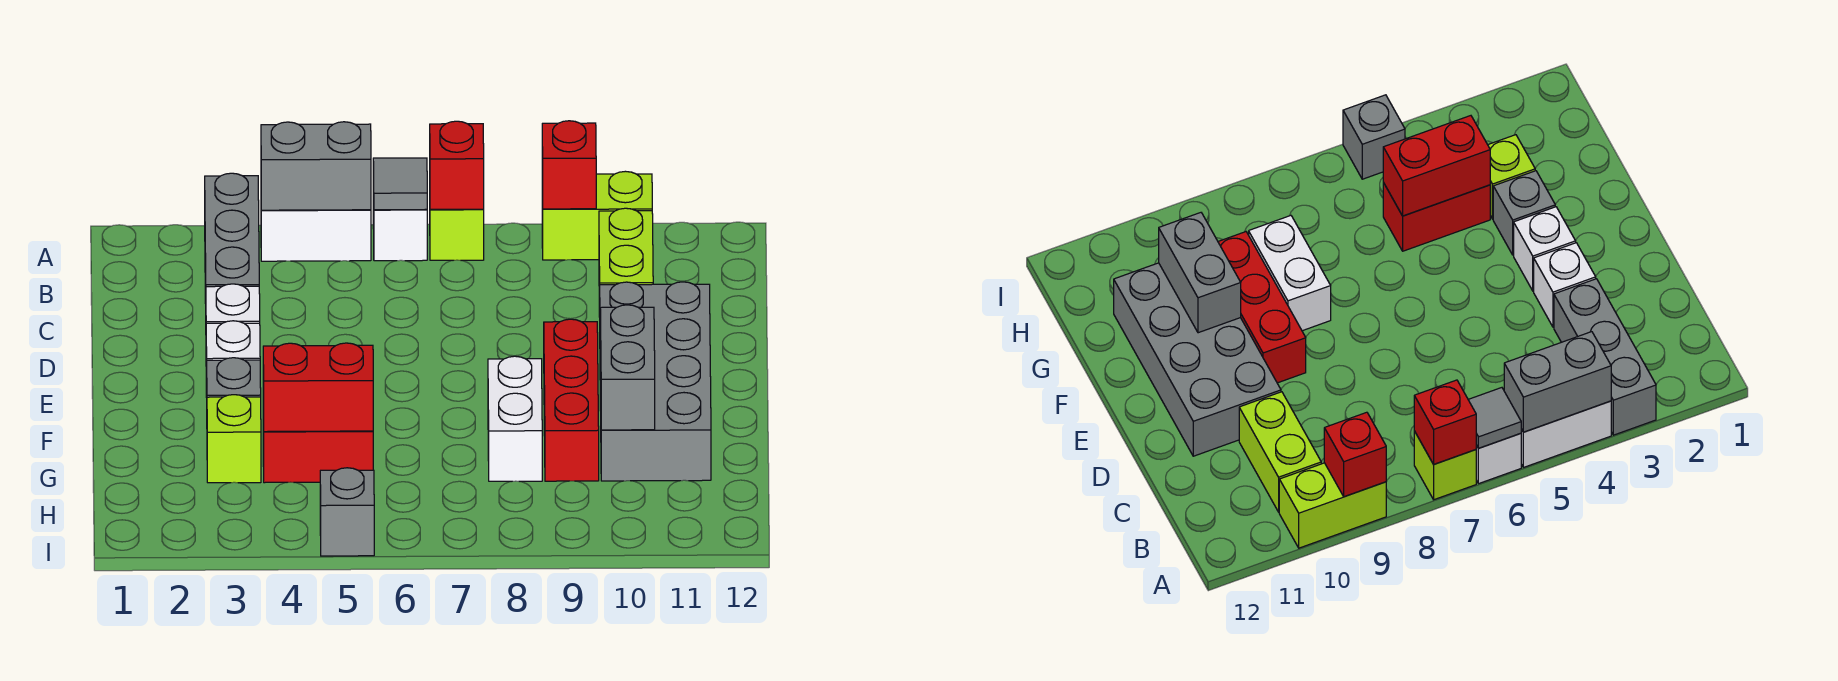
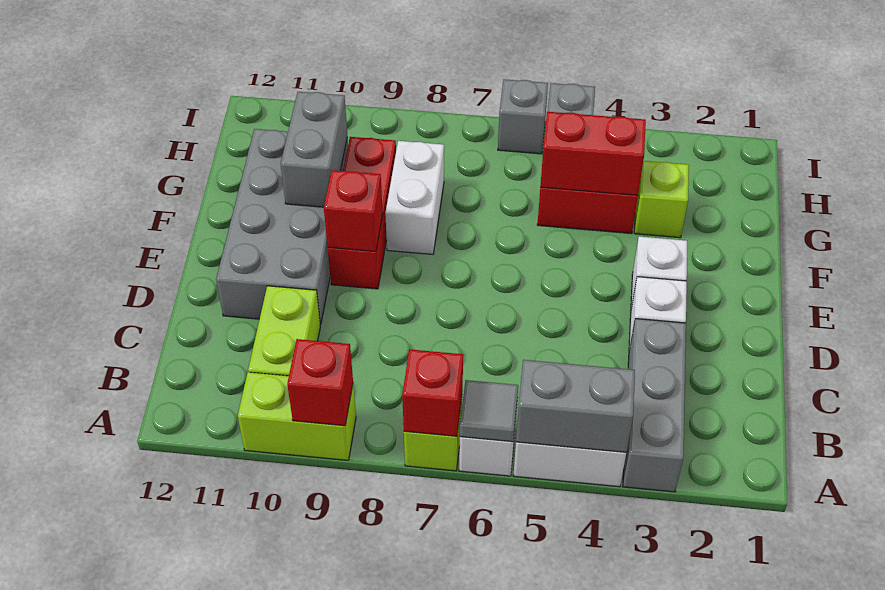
none -> red 1x1 brick [324,170,383,252]
grey 1x1 brick [207,358,261,397] -> grey 1x1 brick moved to [498,79,548,154]

